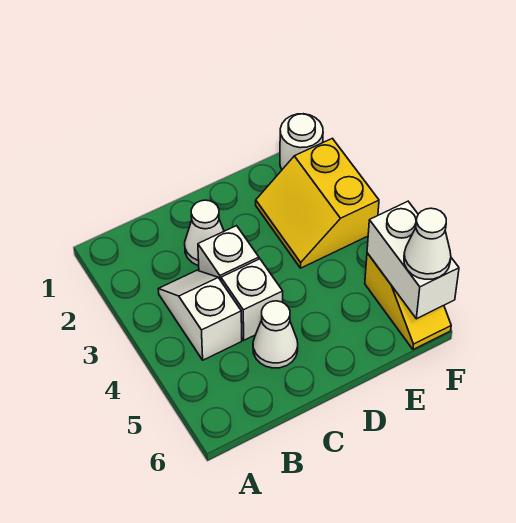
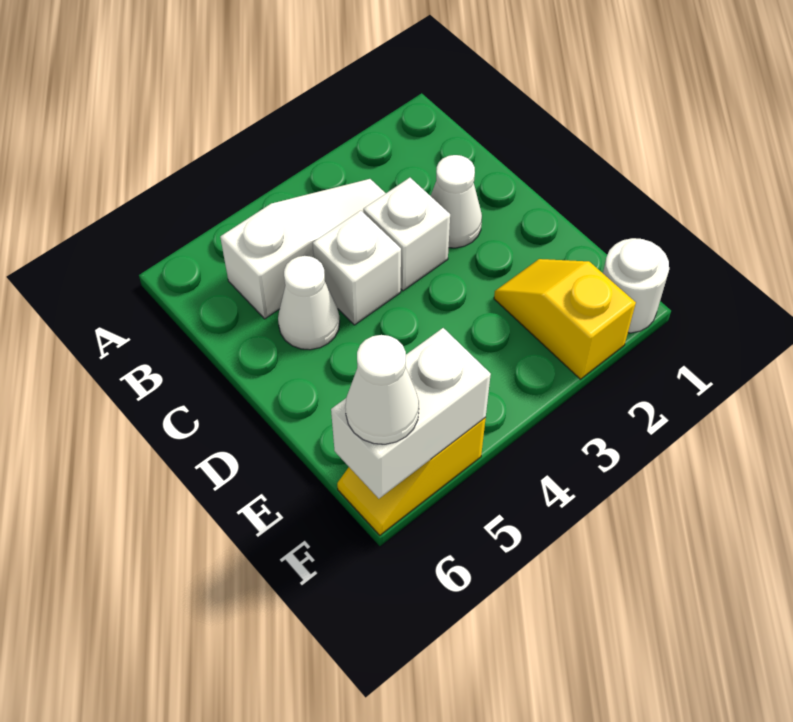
white 1x2 slope [158,270,242,360] -> white 1x3 slope [220,179,386,319]
yellow 2x2 slope [256,138,379,268] -> yellow 1x2 slope [494,259,636,379]

